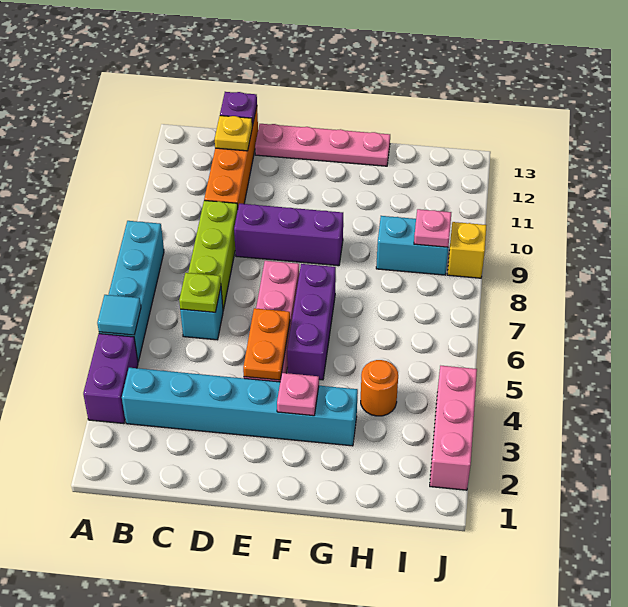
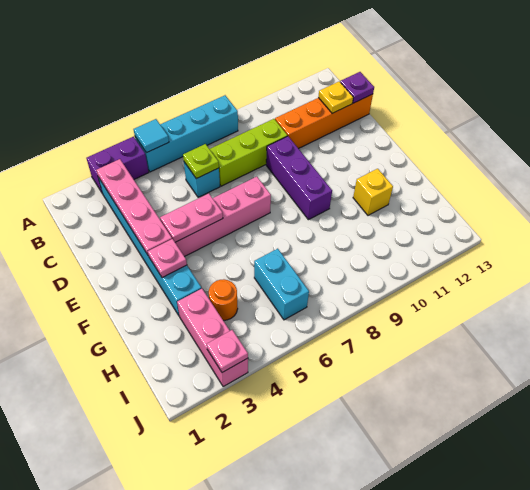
pink 1x4 plate [255,124,390,166] -> pink 1x4 plate moved to [96,159,172,256]
orange 1x2 plate [243,308,290,380] -> pink 1x2 plate [160,193,223,242]
purple 1x3 brick [287,264,336,380] -> none
cyan 1x2 brick [376,216,448,275] -> cyan 1x2 brick moved to [254,249,309,320]
pink 1x1 plate [414,209,451,247] -> pink 1x1 plate moved to [207,330,248,372]
pink 1x3 brick [430,366,477,490] -> pink 1x3 brick turned to [177,289,248,387]
yellow 1x1 brick [447,222,487,278] -> yellow 1x1 brick moved to [353,169,393,215]

